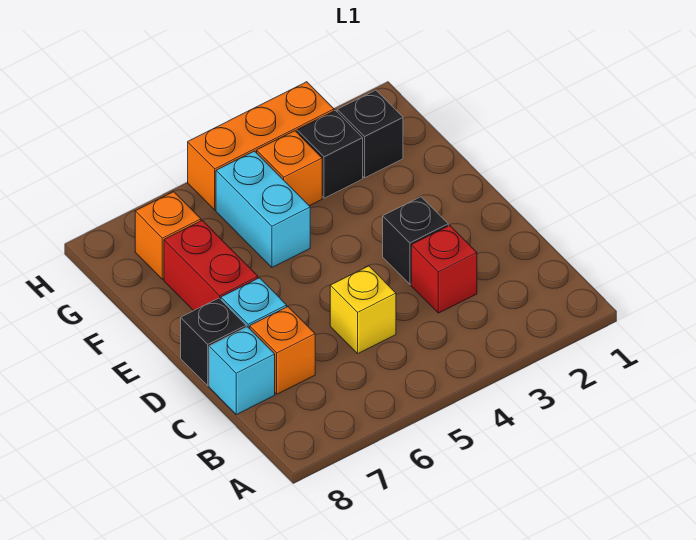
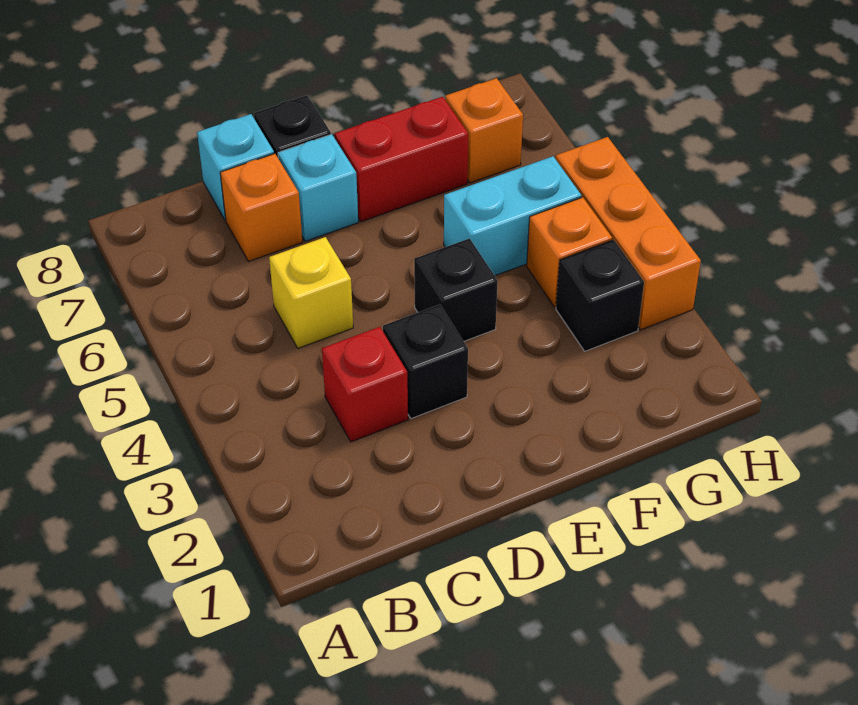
black 1x1 brick [337,90,403,178] -> black 1x1 brick moved to [414,239,498,341]

